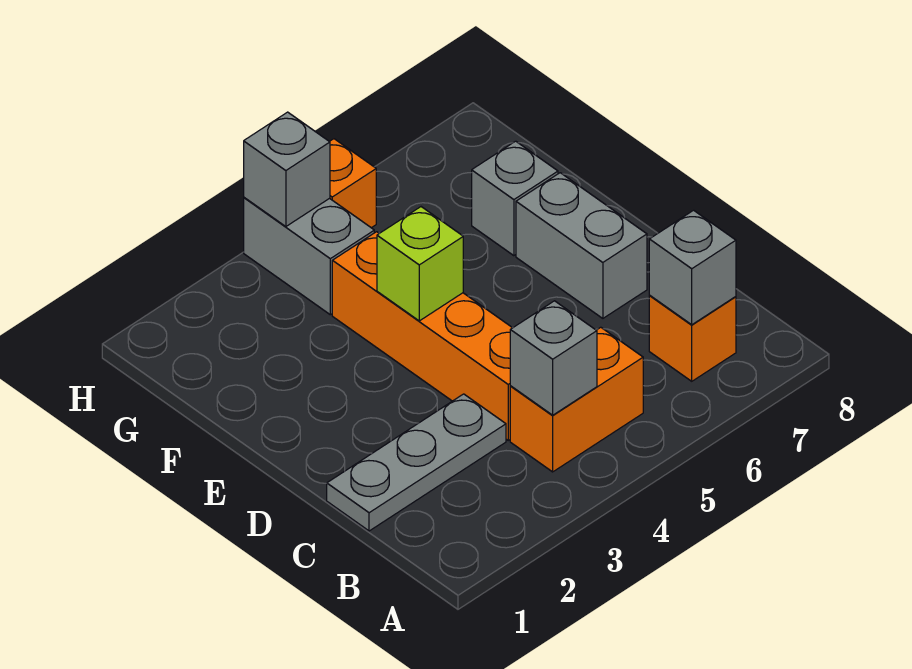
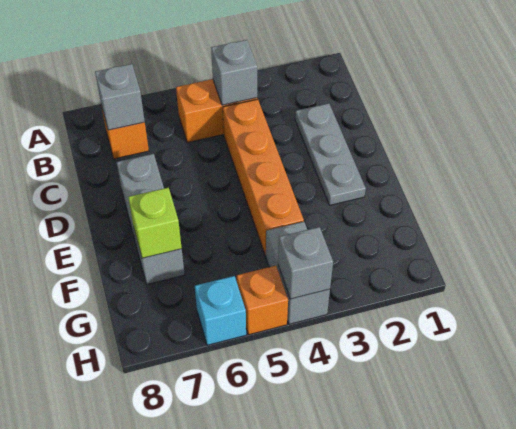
grey 1x3 plate [327,394,506,531] -> grey 1x3 plate turned to [295,103,366,205]
lime 1x1 brick [377,207,463,321] -> lime 1x1 brick moved to [128,188,182,258]
none -> cyan 1x1 brick [195,276,246,345]

